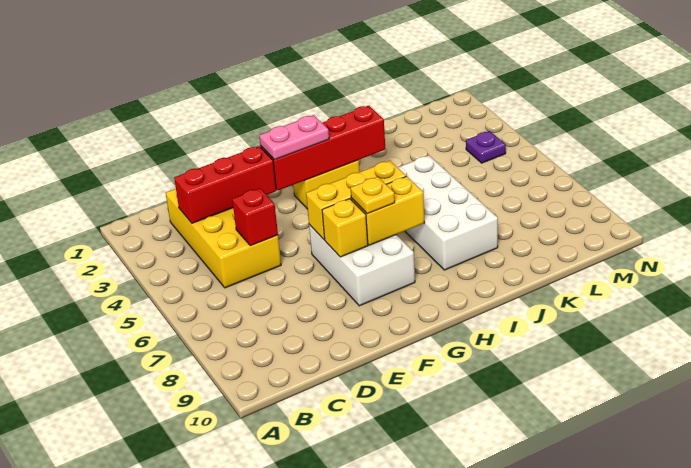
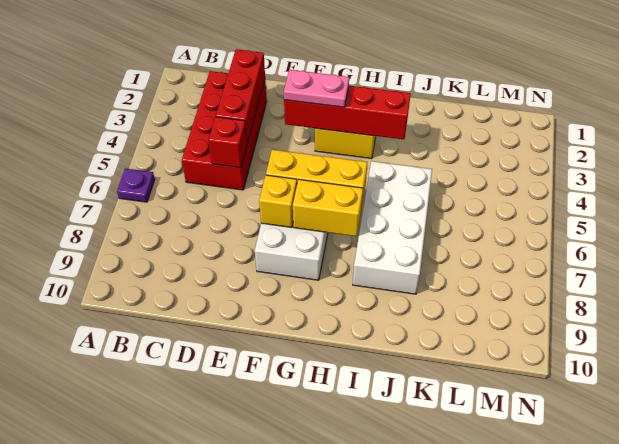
yellow 2x4 brick [166,189,281,288] -> red 2x4 brick [182,71,267,190]
red 1x3 brick [174,146,276,223] -> red 1x3 brick turned to [216,49,265,144]
yellow 1x1 plate [351,177,395,214] -> none
purple 1x1 plate [466,131,506,163] -> purple 1x1 plate moved to [117,168,155,202]

